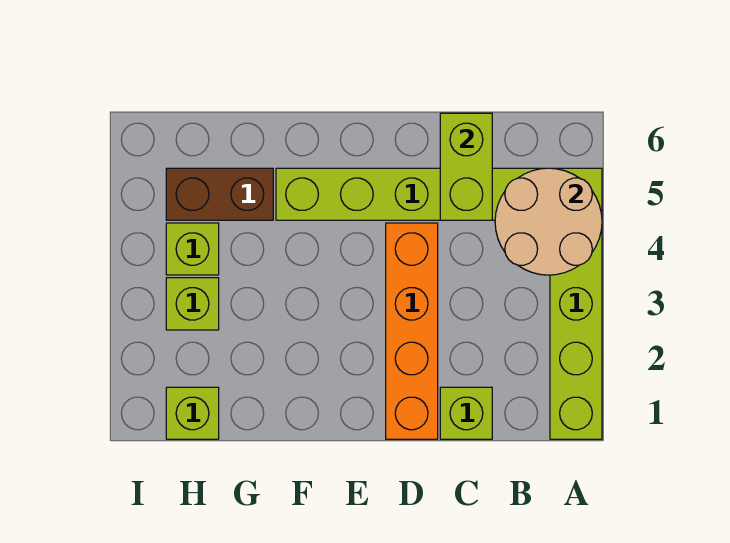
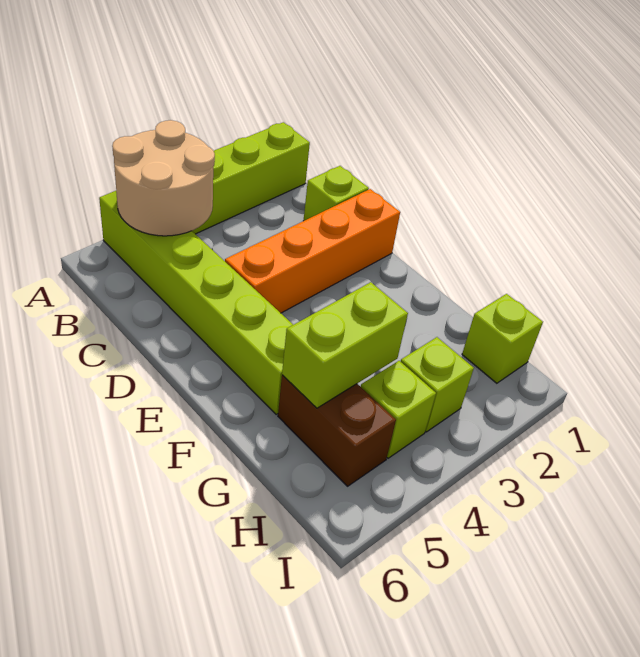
lime 1x2 brick [440,113,492,220] -> lime 1x2 brick moved to [282,282,408,408]

